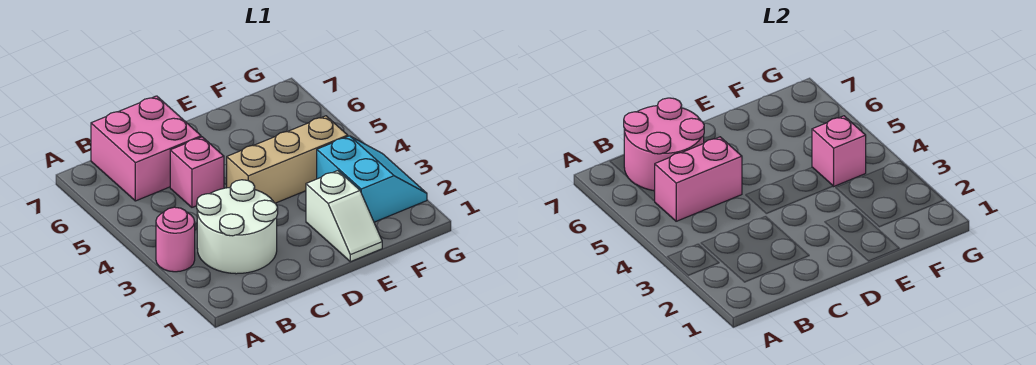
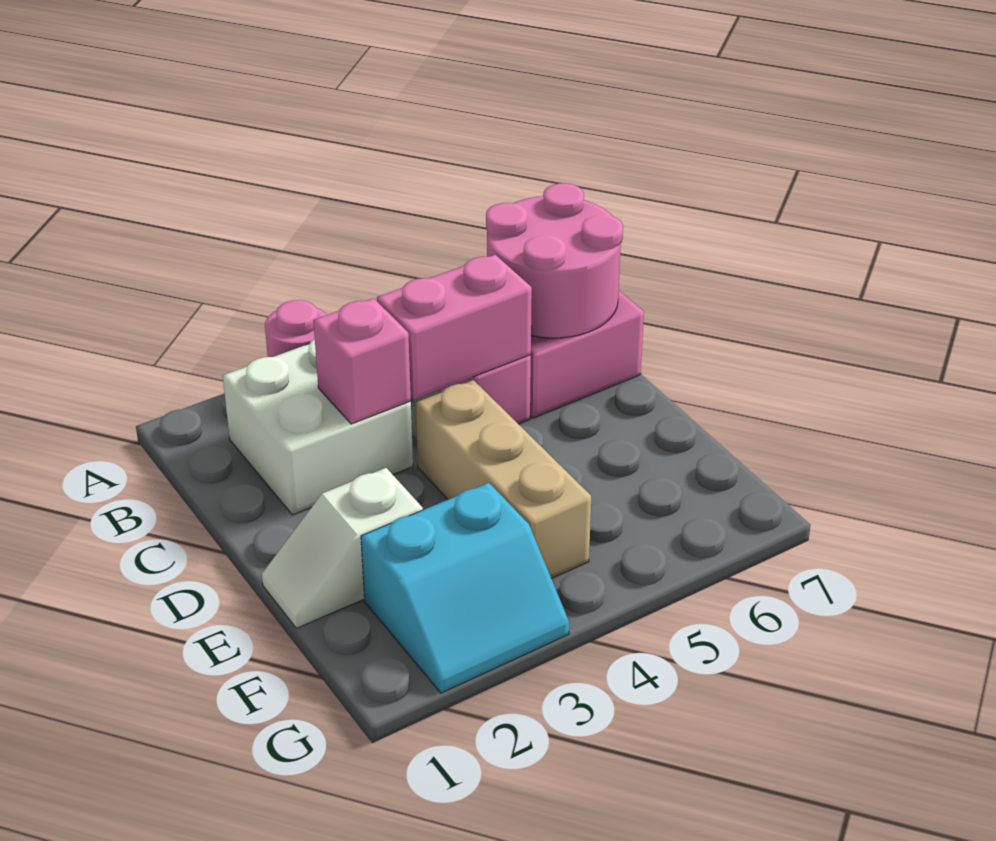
white 2x2 round brick [197,180,278,274] -> white 2x2 brick [223,339,413,515]
pink 1x2 brick [655,137,742,221] -> pink 1x2 brick turned to [377,255,532,400]
pink 1x1 brick [812,116,866,186] -> pink 1x1 brick moved to [313,298,411,424]

